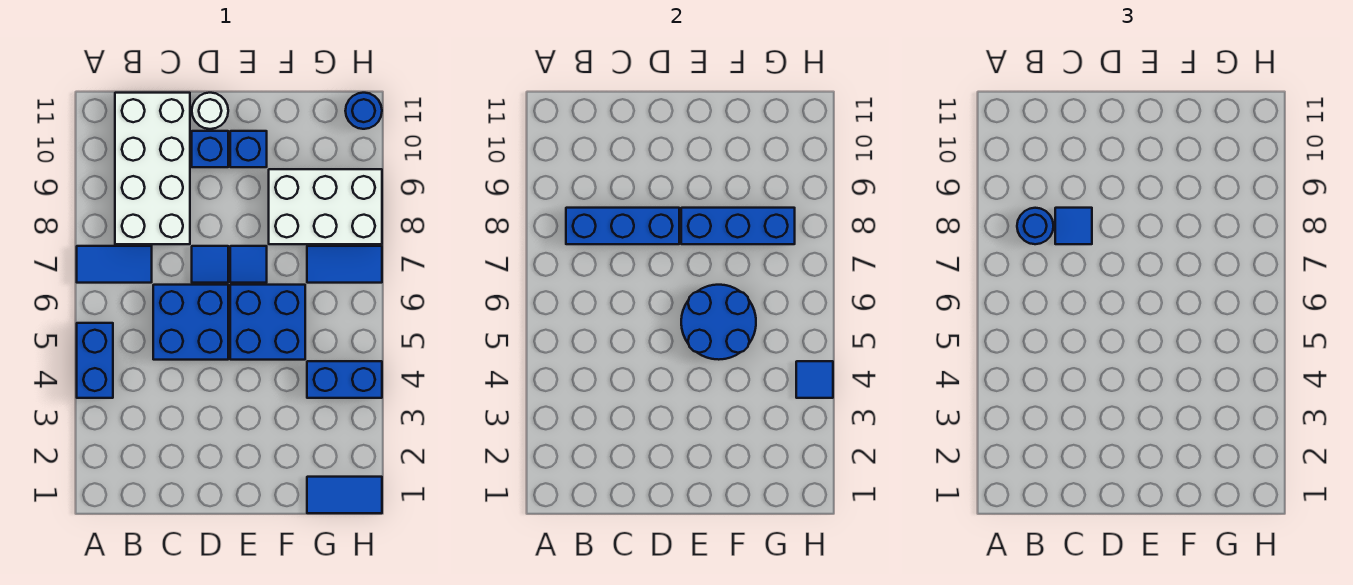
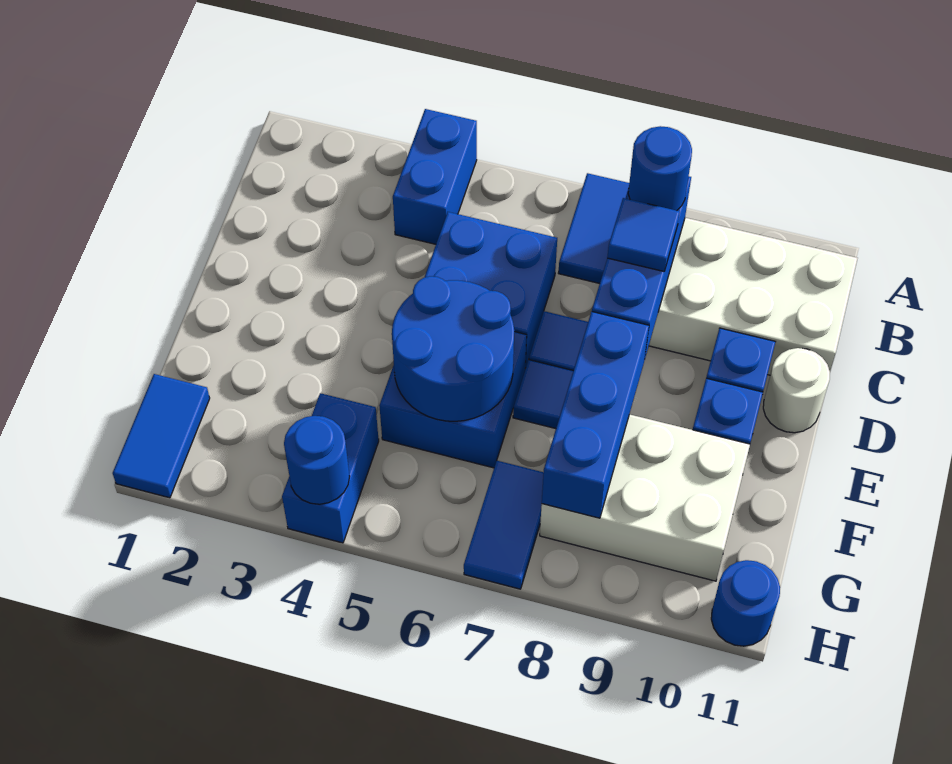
blue 1x2 brick [77,323,113,398] -> blue 1x2 brick turned to [393,109,477,244]
white 2x3 brick [269,169,382,244] -> white 2x3 brick turned to [540,414,750,581]
blue 1x1 tile [796,361,833,398] -> blue 1x1 round brick [284,416,350,504]

